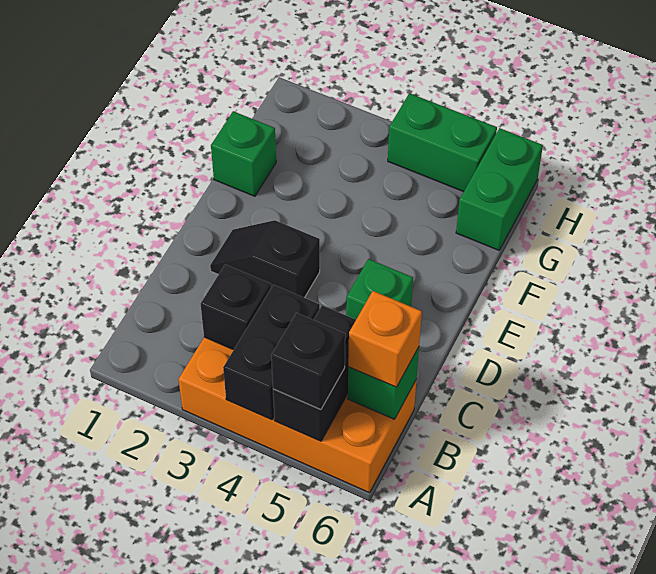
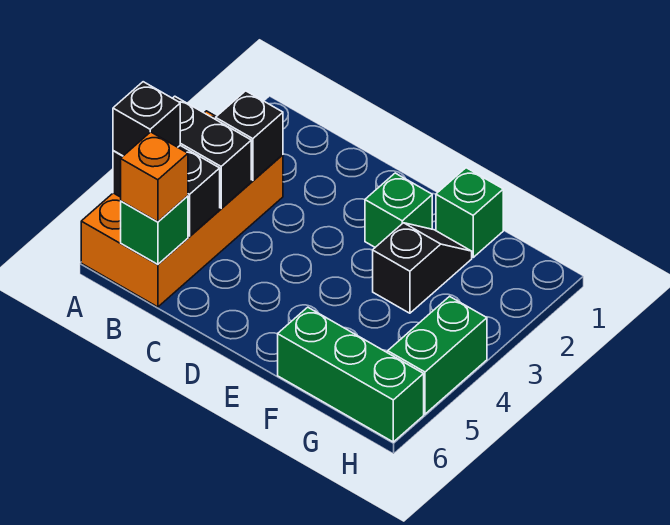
black 1x2 slope [210,220,320,298] -> black 1x2 slope moved to [373,223,472,313]
green 1x1 brick [346,259,413,319] -> green 1x1 brick moved to [365,173,432,247]
green 1x2 brick [456,128,543,250] -> green 1x3 brick [278,307,424,442]

